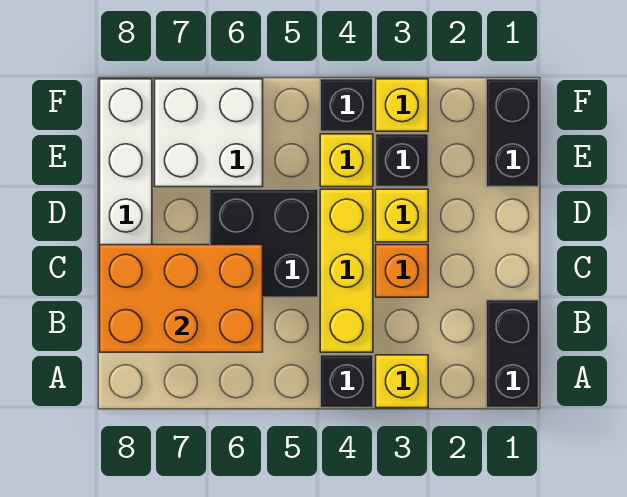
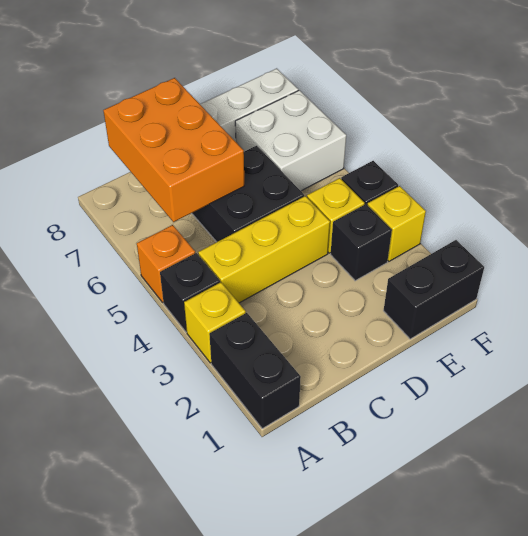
black 1x2 brick [486,300,539,408] -> black 1x2 brick turned to [209,313,301,429]
orange 1x1 brick [376,245,428,297] -> orange 1x1 brick moved to [137,225,195,302]
yellow 1x1 brick [376,189,428,242] -> none

